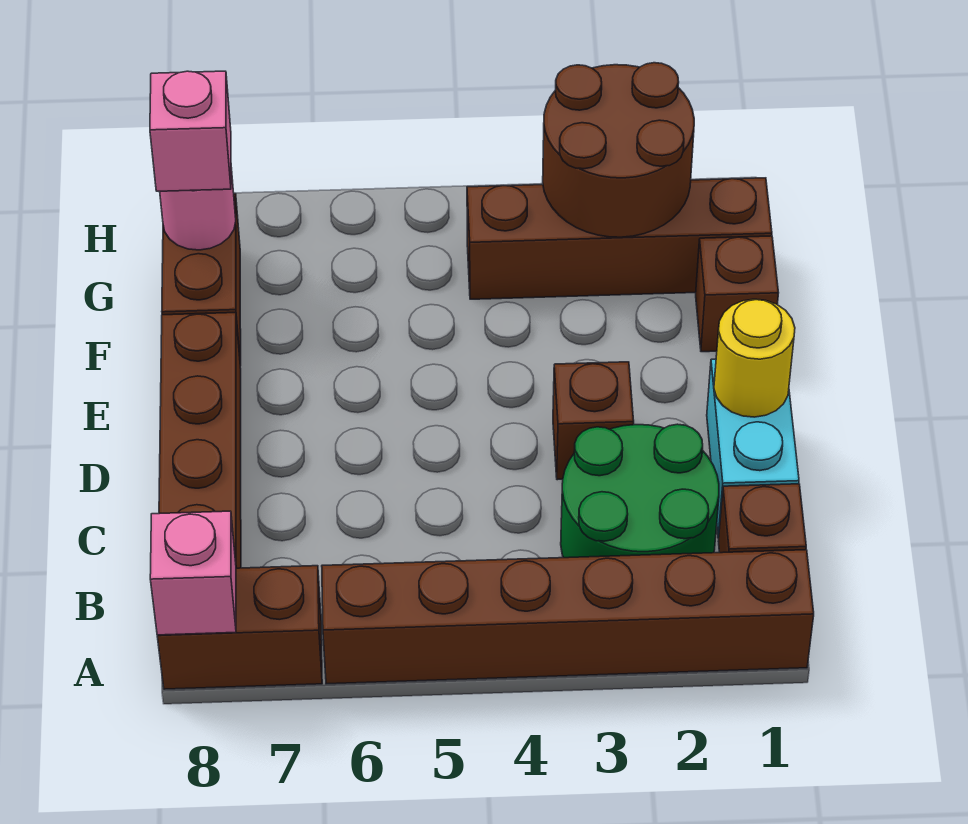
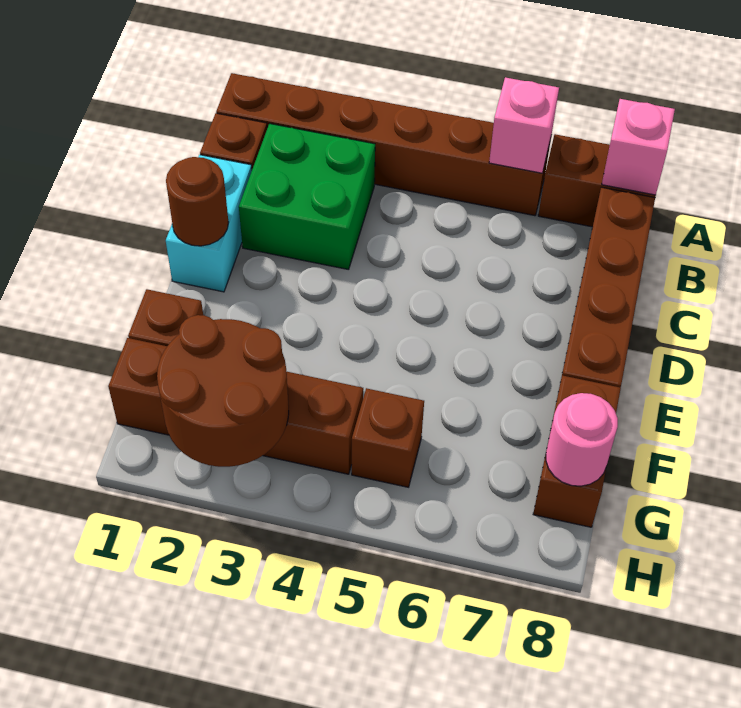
green 2x2 round brick [561,424,719,558] -> green 2x2 brick [239,124,375,270]
yellow 1x1 round brick [714,299,795,417] -> brown 1x1 round brick [166,157,228,246]
brown 1x1 brick [553,362,634,480] -> brown 1x1 brick moved to [352,388,424,487]
pink 1x1 brick [150,71,231,191] -> pink 1x1 brick moved to [489,77,559,173]

